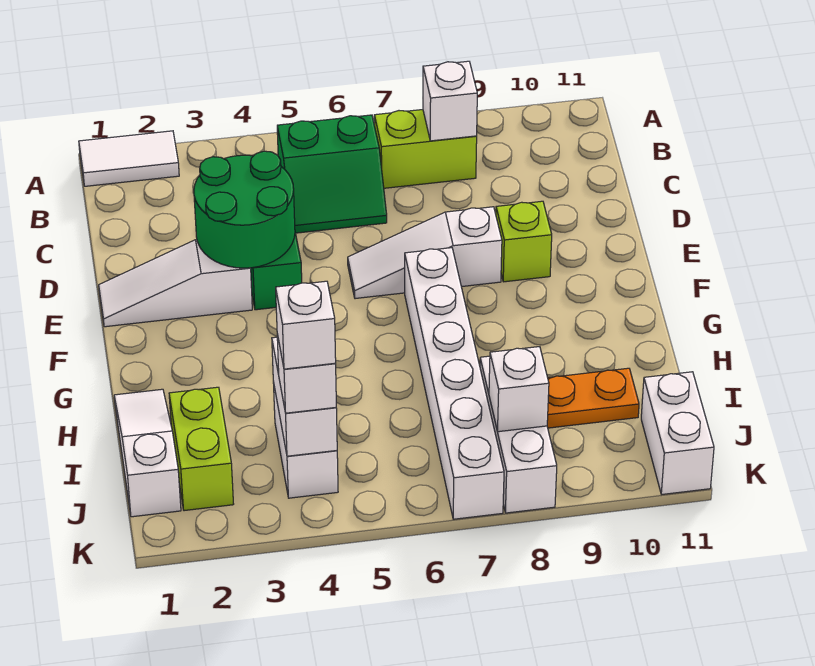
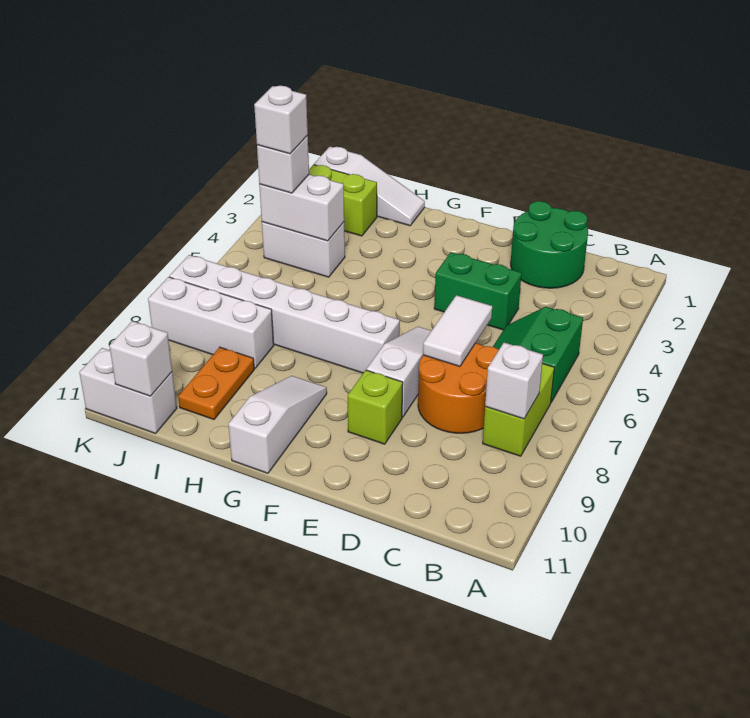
white 1x2 tile [79,131,179,186] -> white 1x2 tile moved to [423,295,492,367]
none -> orange 2x2 round brick [418,343,499,433]
green 2x2 round brick [194,151,295,268] -> green 2x2 round brick moved to [511,201,588,288]
white 1x3 slope [99,240,252,327] -> white 1x3 slope moved to [228,376,327,473]
white 1x1 brick [489,347,549,432] -> white 1x1 brick moved to [110,321,172,396]

